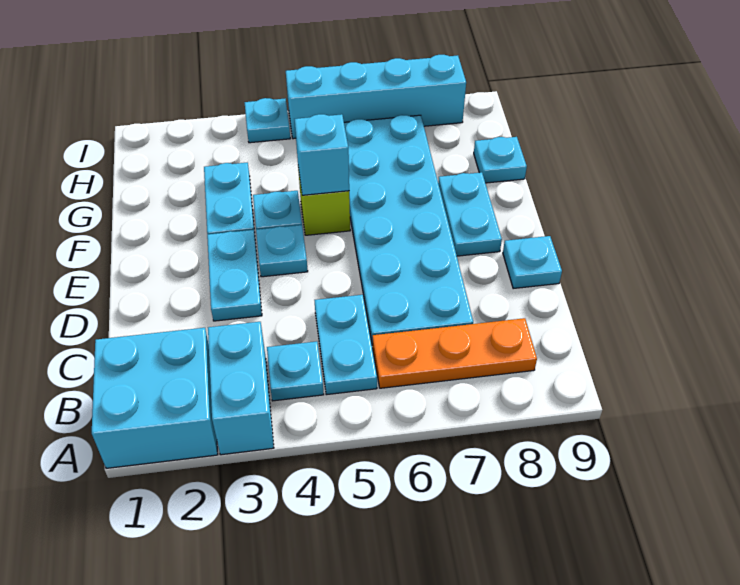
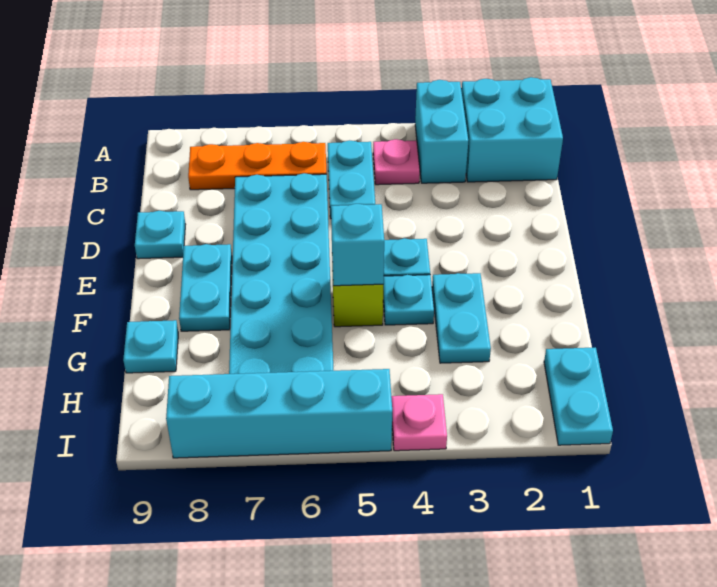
cyan 1x1 plate [267,341,324,401] -> pink 1x1 plate [373,139,420,185]
cyan 1x2 plate [207,230,262,321] -> cyan 1x2 plate moved to [544,347,613,445]
cyan 1x1 plate [245,98,290,143] -> pink 1x1 plate [391,394,447,451]

